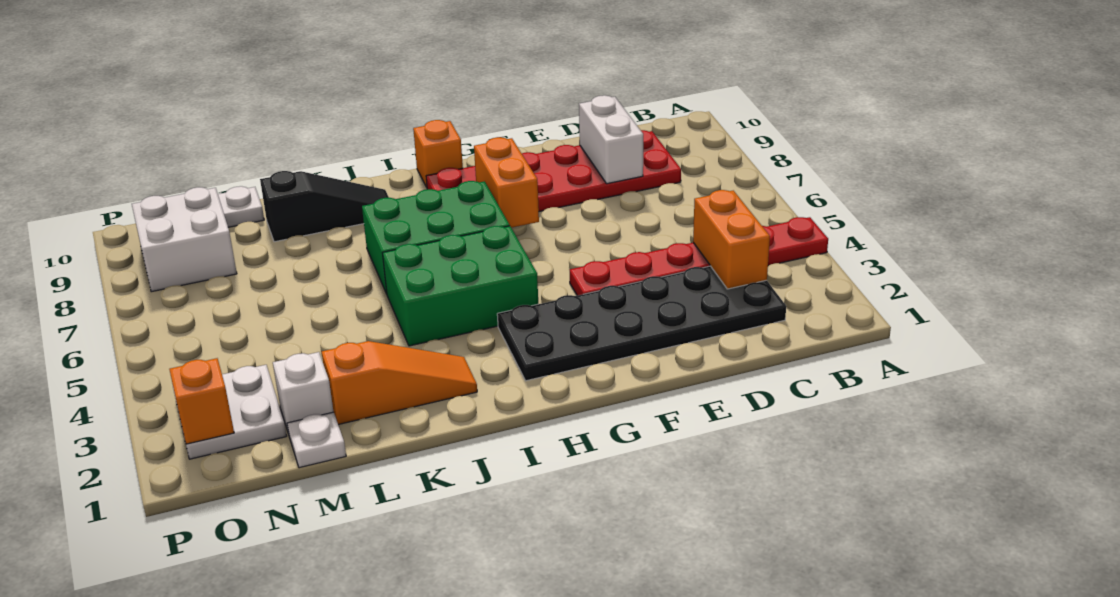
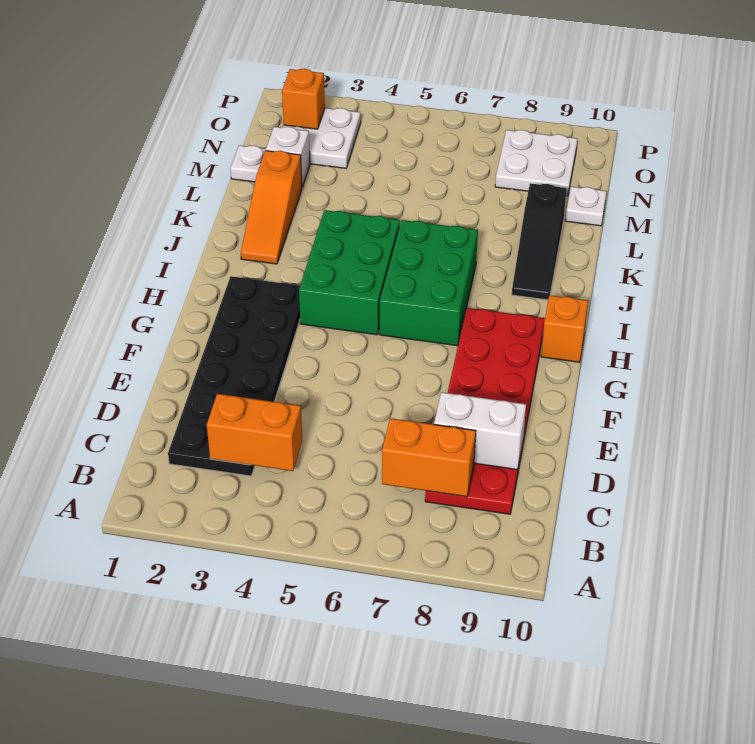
red 1x6 plate [570,217,828,296] -> none
orange 1x2 brick [474,137,539,228] -> orange 1x2 brick moved to [382,418,476,497]
white 2x2 brick [132,187,237,292] -> white 2x2 plate [495,130,577,196]

